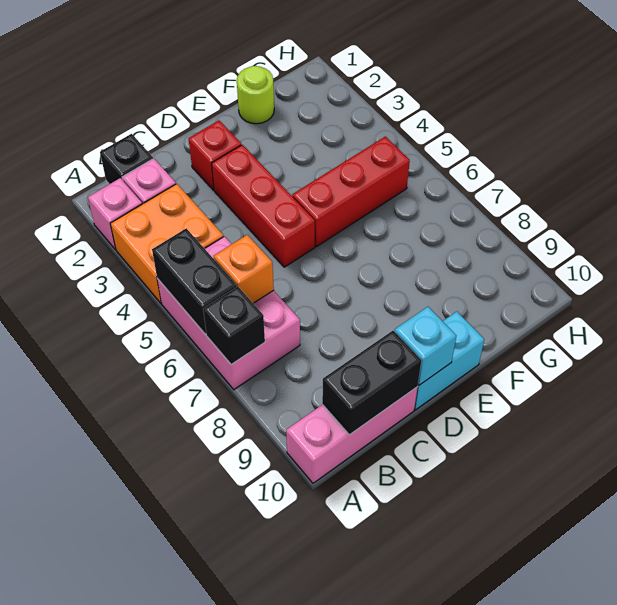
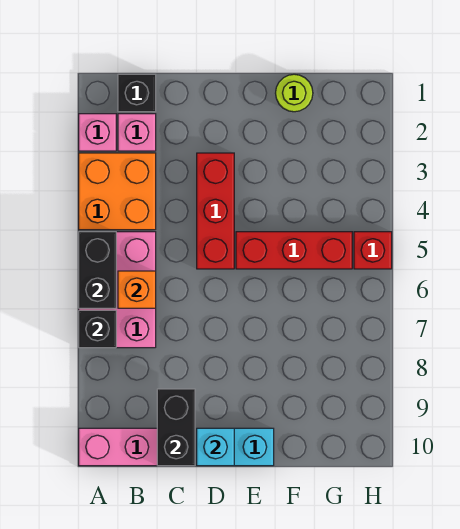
black 1x2 brick [322,331,421,435] -> black 1x2 brick turned to [157,389,195,466]
red 1x1 brick [189,121,241,190] -> red 1x1 brick moved to [354,232,392,269]

